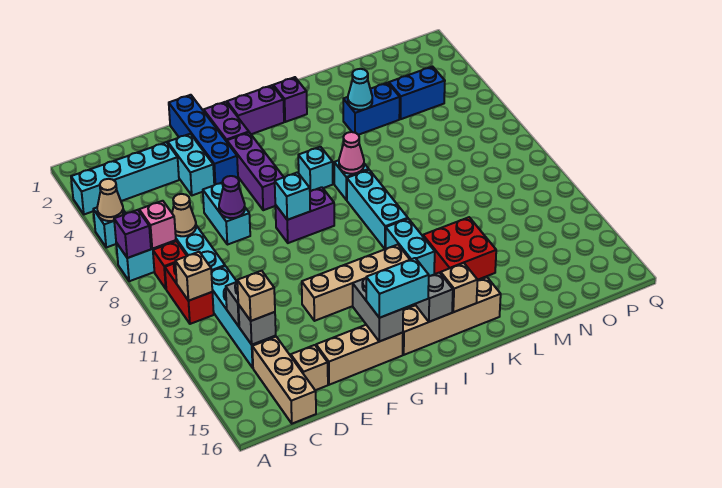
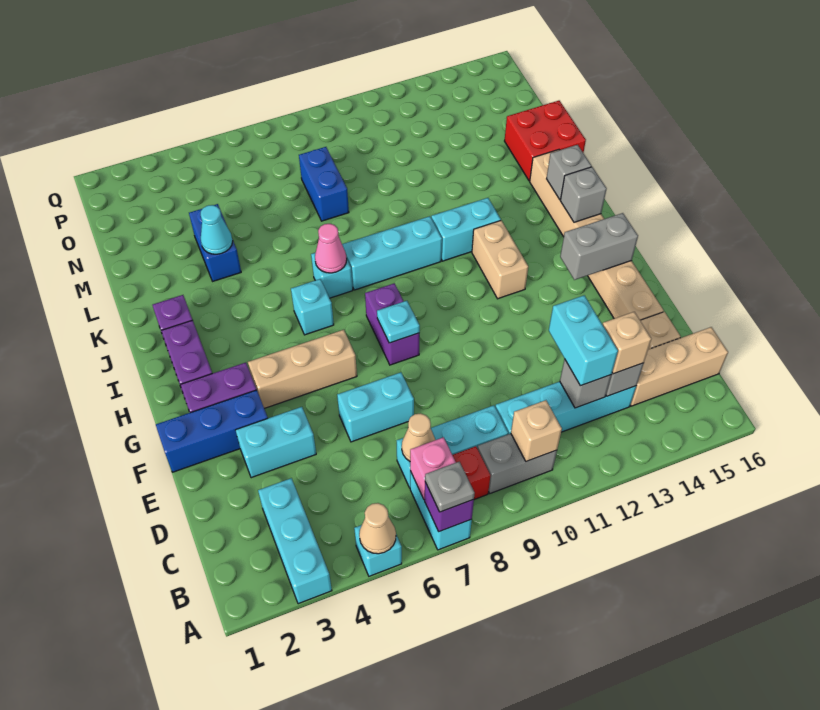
cyan 1x4 brick [71,142,179,214] -> cyan 1x3 brick [258,478,332,604]
none -> grey 1x1 plate [425,462,475,512]
red 1x2 brick [165,263,214,324] -> grey 1x2 brick [477,434,557,493]
purple 1x1 cone [219,176,245,218] -> none
blue 1x4 brick [169,95,238,185] -> blue 1x3 brick [156,390,268,472]
tan 1x4 brick [302,245,410,321] -> tan 1x2 brick [472,221,528,299]
purple 1x3 brick [227,133,283,210] -> tan 1x3 brick [248,330,357,408]
cyan 1x1 brick [275,172,310,220] -> cyan 1x1 plate [377,301,420,343]
cyan 1x2 brick [366,258,429,318] -> cyan 1x2 brick moved to [549,295,618,386]
tan 1x1 brick [441,263,477,312] -> grey 1x1 brick [547,145,591,200]
red 2x2 brick [423,217,496,280] -> red 2x2 brick moved to [505,101,586,181]
blue 1x2 brick [389,67,445,119] -> blue 1x2 brick moved to [299,147,349,221]

